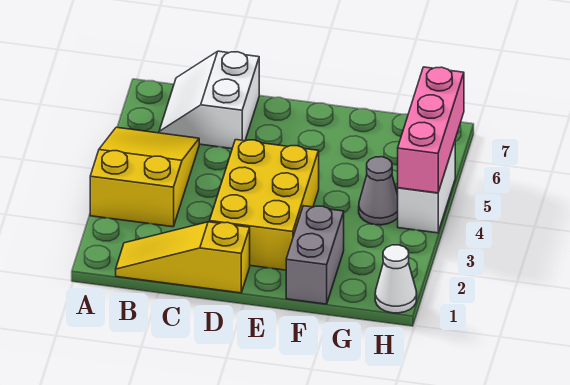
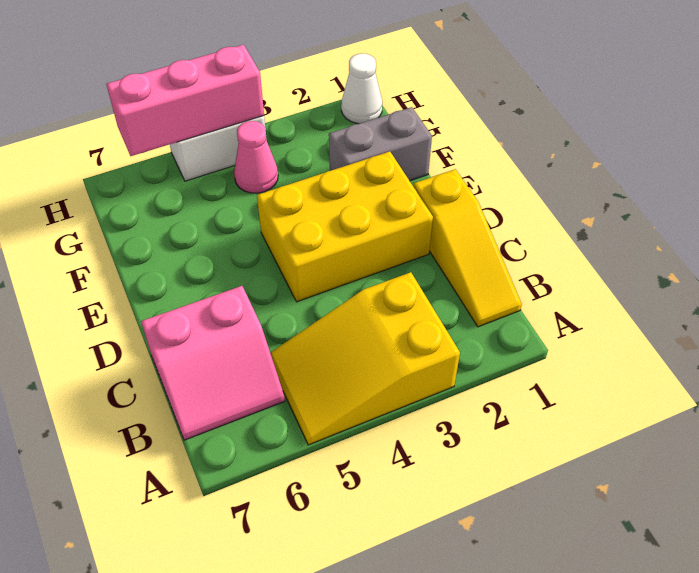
white 2x2 slope [159,51,259,148] -> pink 2x2 slope [141,286,285,440]
grey 1x1 cone [359,157,398,225] -> pink 1x1 cone [234,121,278,193]

